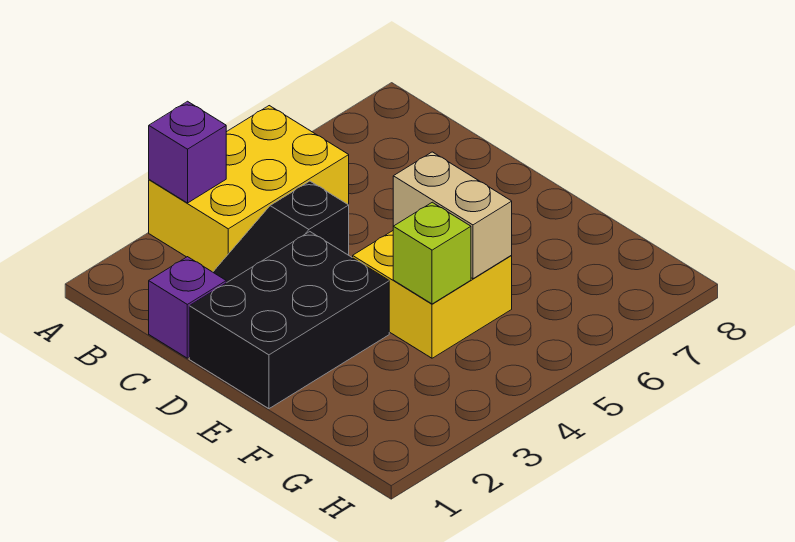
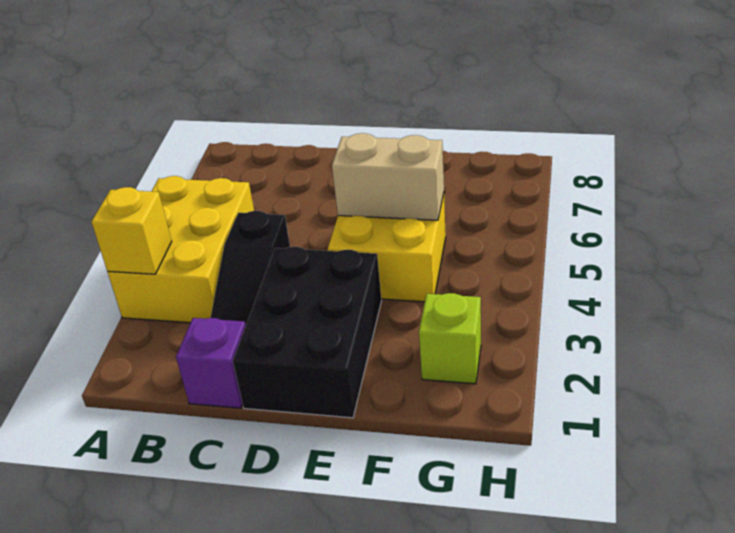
purple 1x1 brick [149,101,226,203] -> yellow 1x1 brick [92,187,172,274]
lime 1x1 brick [393,202,471,304] -> lime 1x1 brick moved to [419,293,481,384]

